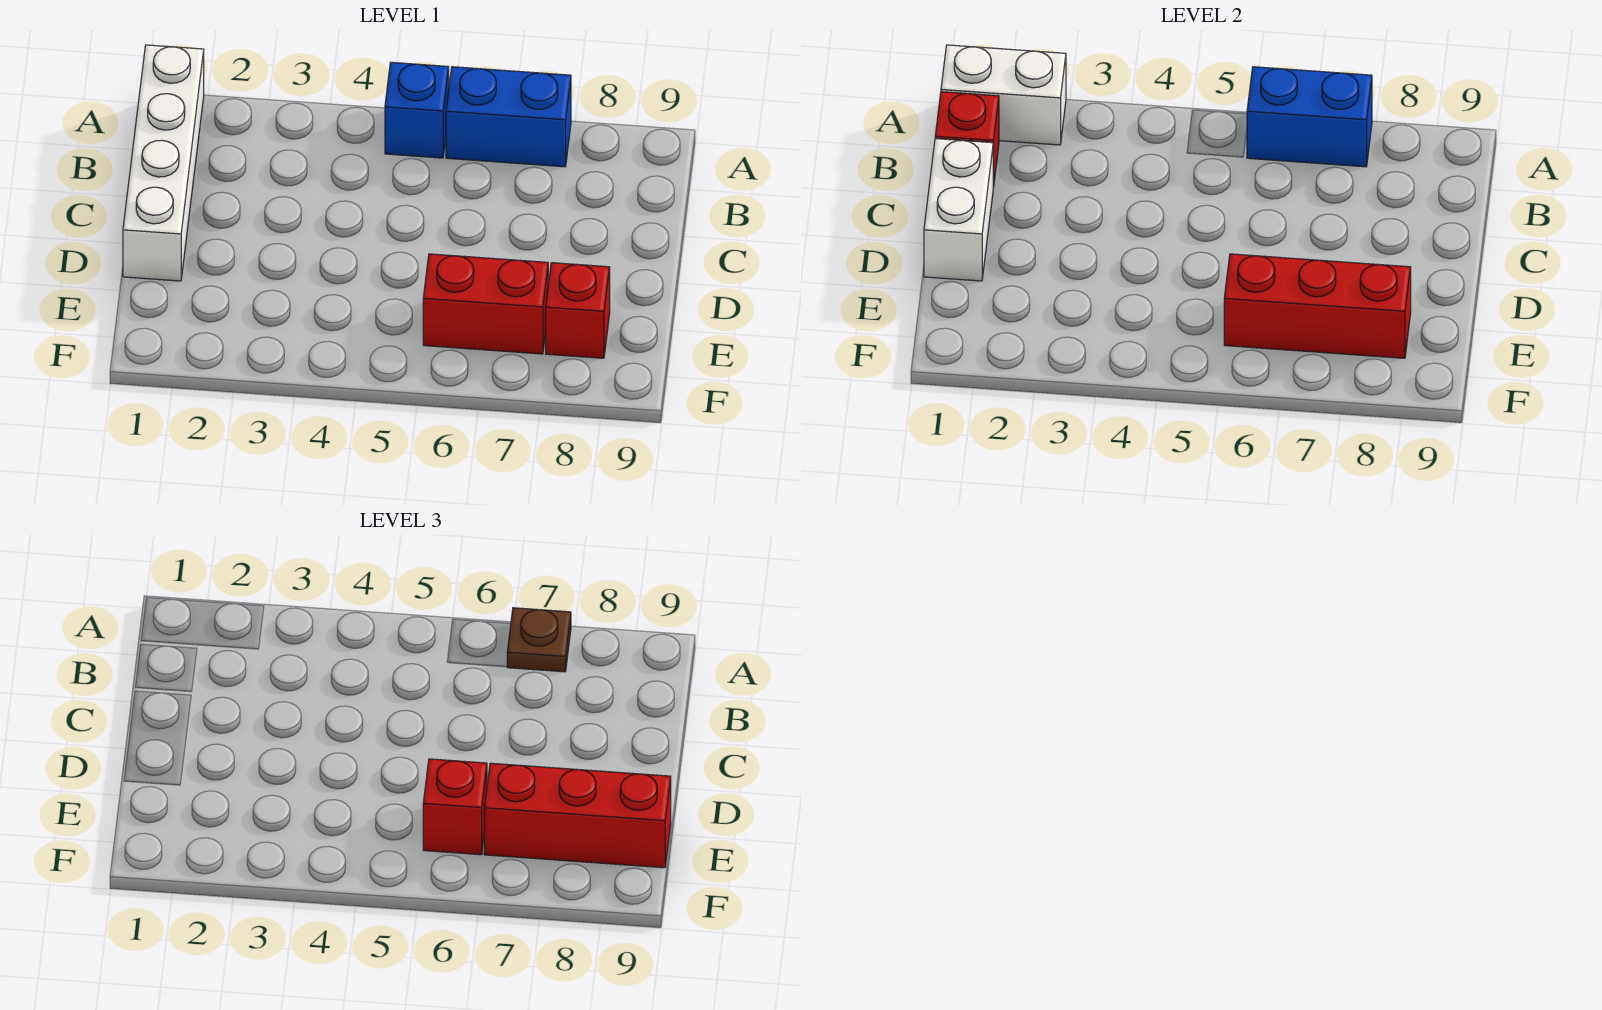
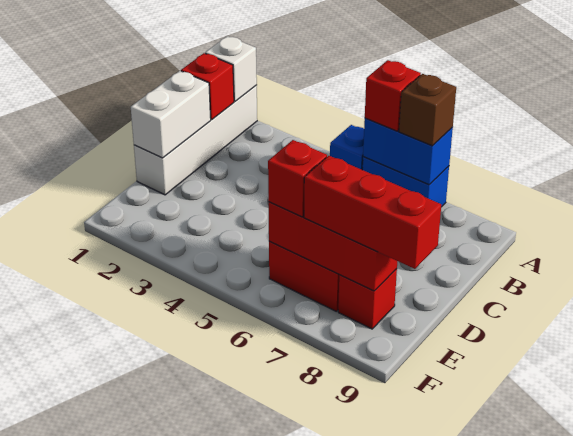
white 1x2 brick [941,45,1066,145] -> white 1x1 brick [205,36,257,101]
none -> red 1x1 brick [365,60,421,131]
brown 1x1 plate [507,608,571,672] -> brown 1x1 brick [399,74,456,146]

